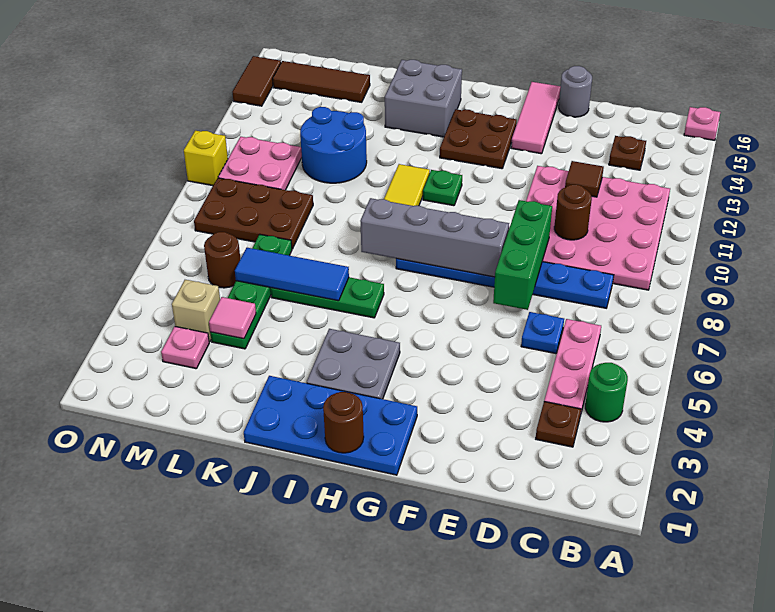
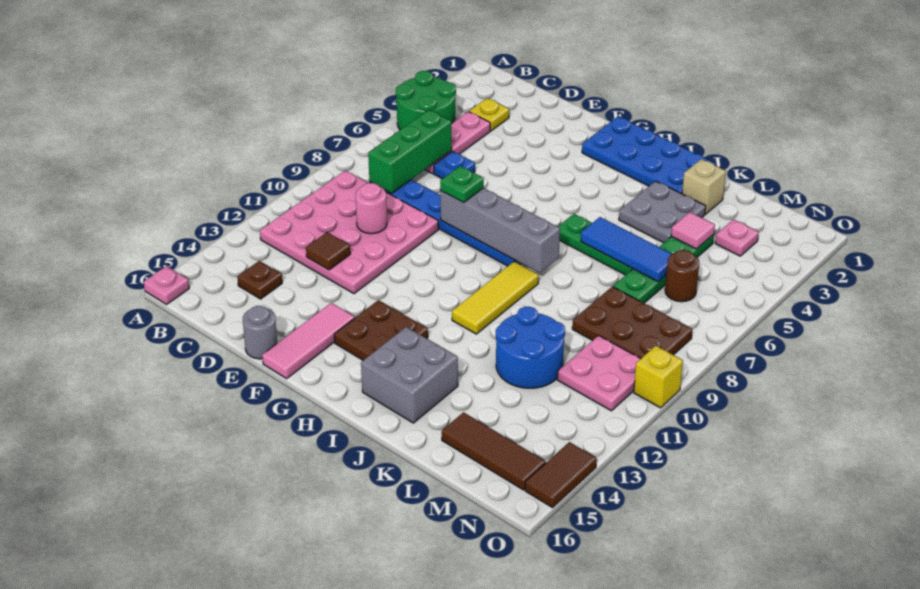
green 1x1 round brick [585,363,628,422] -> green 2x2 round brick [396,71,456,130]
brown 1x1 plate [536,402,581,447] -> yellow 1x1 plate [469,98,509,131]
brown 1x1 round brick [554,185,592,240] -> pink 1x1 round brick [356,183,387,234]
green 1x3 brick [493,200,552,310] -> green 1x3 brick moved to [368,110,452,194]
brown 1x1 round brick [323,392,364,453] -> none
grey 2x2 plate [307,329,400,399] -> grey 2x2 plate moved to [619,181,706,243]
green 1x1 plate [423,170,462,206] -> green 1x1 plate moved to [440,166,484,203]
tan 1x1 brick [172,280,220,342] -> tan 1x1 brick moved to [682,159,726,214]

